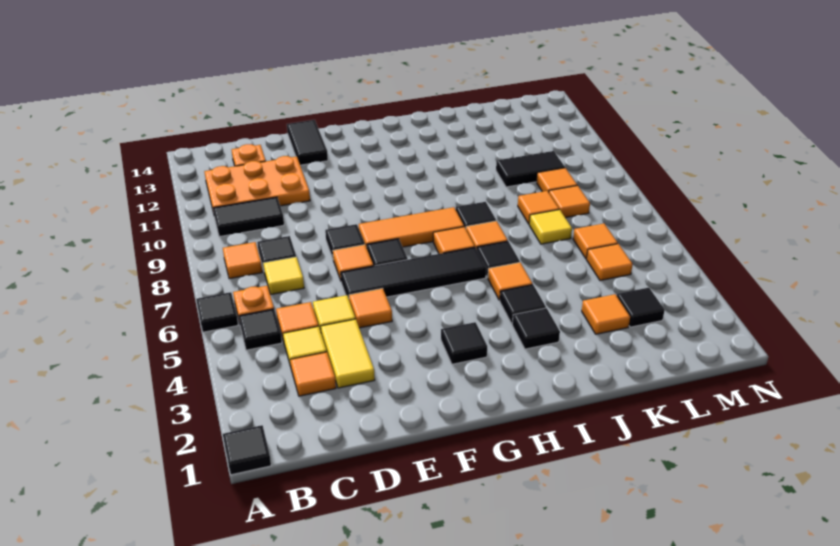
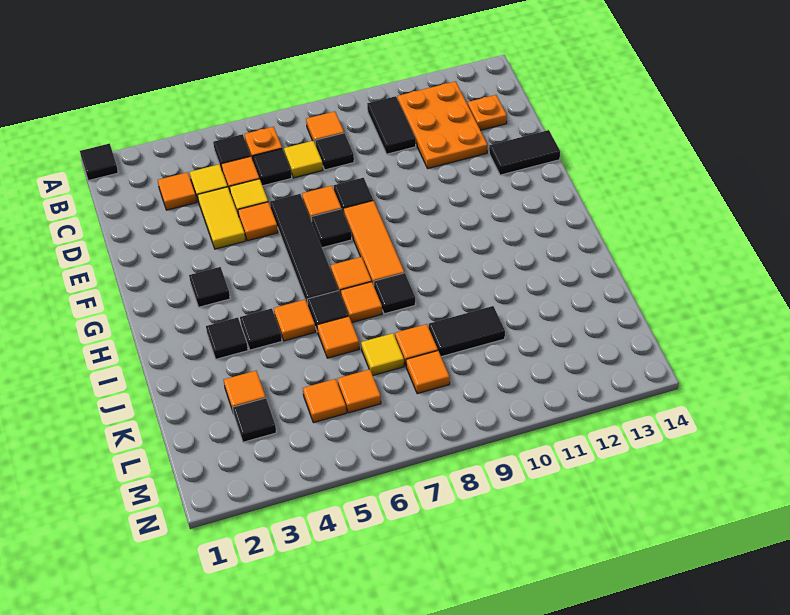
black 1x1 tile [196,292,238,332] -> black 1x1 tile moved to [253,149,292,186]
yellow 1x2 tile [321,319,375,388] -> yellow 1x2 tile turned to [197,187,246,249]
black 1x2 tile [496,151,565,187] -> black 1x2 tile turned to [429,306,505,357]
orange 1x1 tile [536,168,577,192] -> orange 1x1 tile moved to [317,316,360,358]

